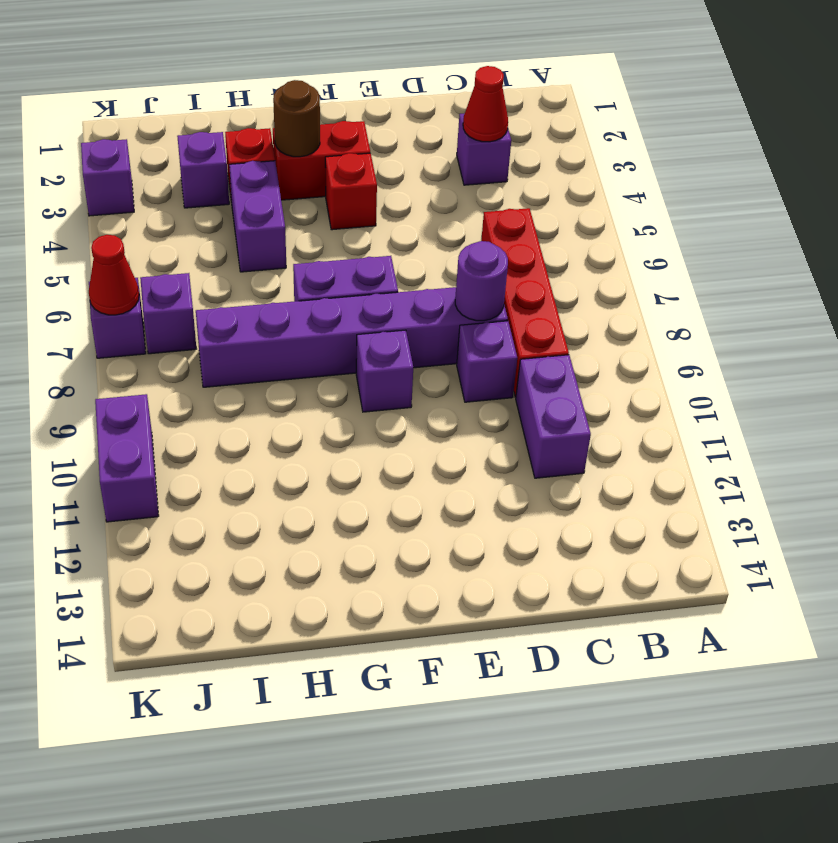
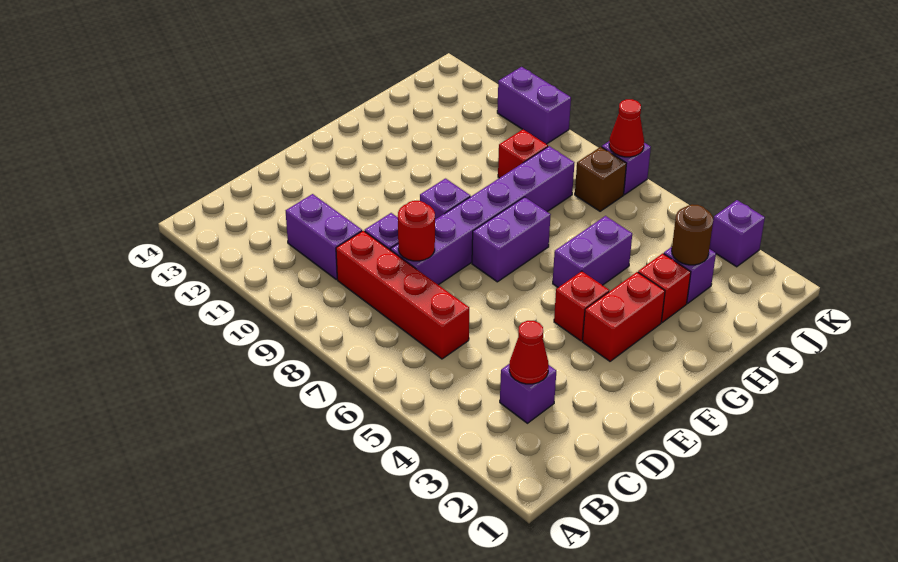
purple 1x1 round brick [455,241,508,321] -> red 1x1 round brick [398,201,435,261]
brown 1x1 round brick [273,80,320,157] -> brown 1x1 round brick moved to [672,204,713,265]
purple 1x2 brick [229,161,286,272] -> purple 1x2 brick turned to [553,216,632,287]
none -> red 1x1 brick [498,129,548,178]
purple 1x1 brick [140,273,196,354] -> brown 1x1 brick [575,147,626,211]

